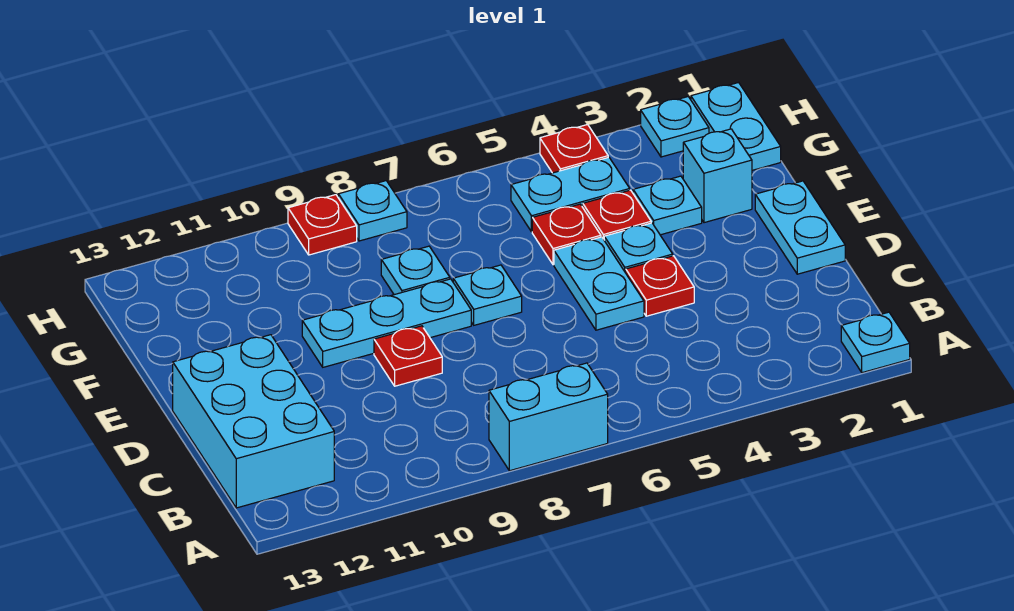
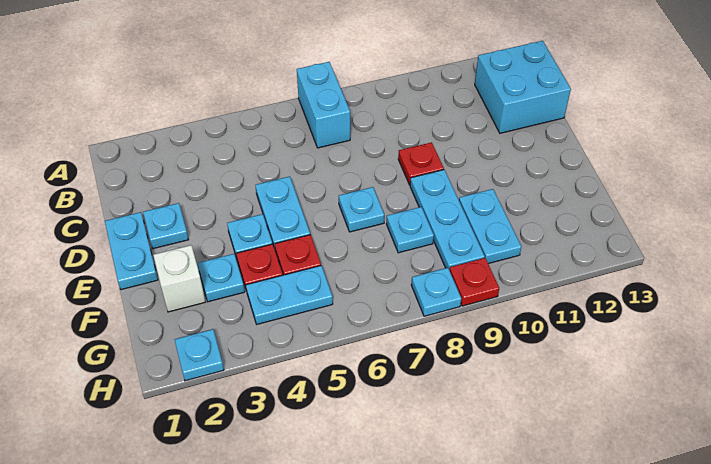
cyan 1x1 plate [841,312,910,373] -> cyan 1x1 plate moved to [143,203,189,249]
cyan 1x2 brick [489,363,608,471] -> cyan 1x2 brick turned to [297,62,350,148]
cyan 2x3 brick [173,335,334,508] -> cyan 2x2 brick [475,41,571,133]
red 1x1 plate [626,256,694,316] -> none
cyan 1x3 plate [302,279,471,367] -> cyan 1x3 plate turned to [410,170,485,270]
cyan 1x1 brick [683,129,752,223] -> white 1x1 brick [153,245,205,312]
cyan 1x2 plate [691,82,781,170] -> cyan 1x2 plate moved to [459,189,521,264]
red 1x1 plate [540,125,608,173] -> none

